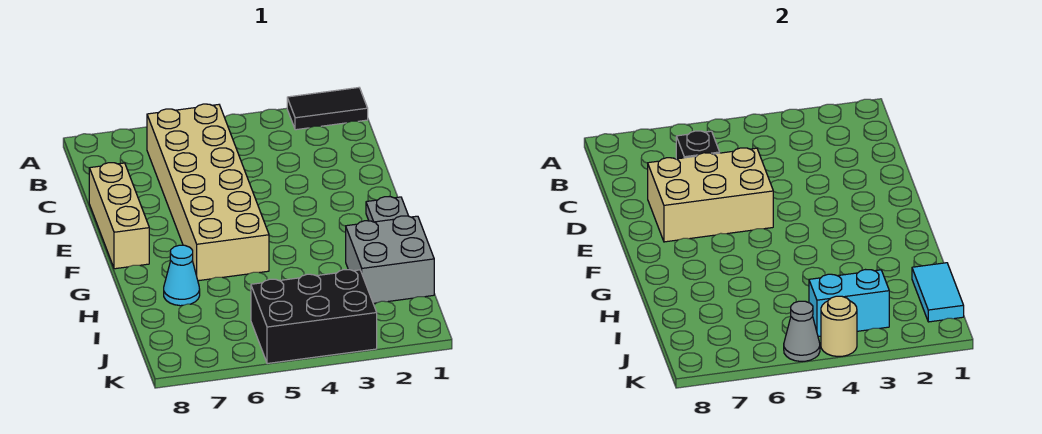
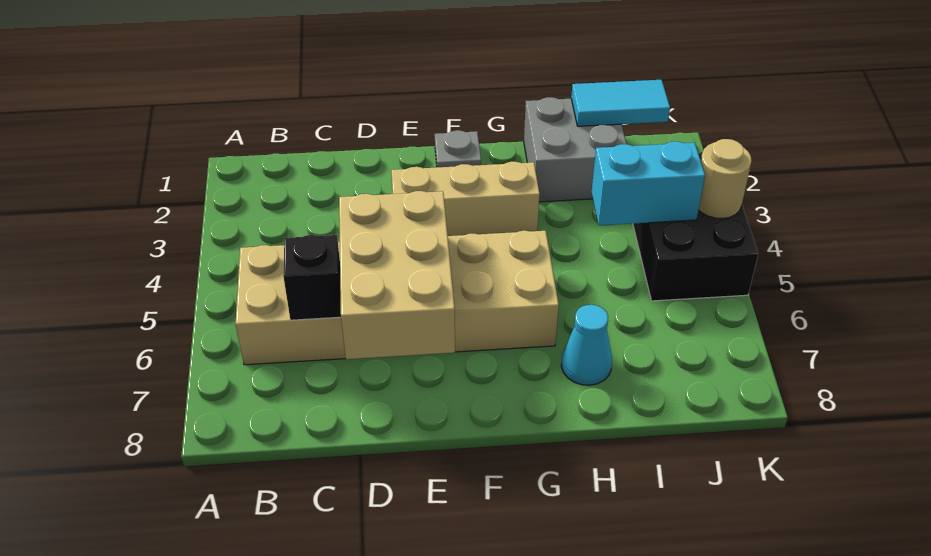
black 1x2 tile [287,88,368,130] -> none
tan 1x3 brick [89,163,149,269] -> tan 1x3 brick moved to [391,162,540,236]
cyan 1x2 brick [809,270,889,337] -> cyan 1x2 brick turned to [592,142,705,225]
grey 1x1 cone [784,301,820,361] -> none

